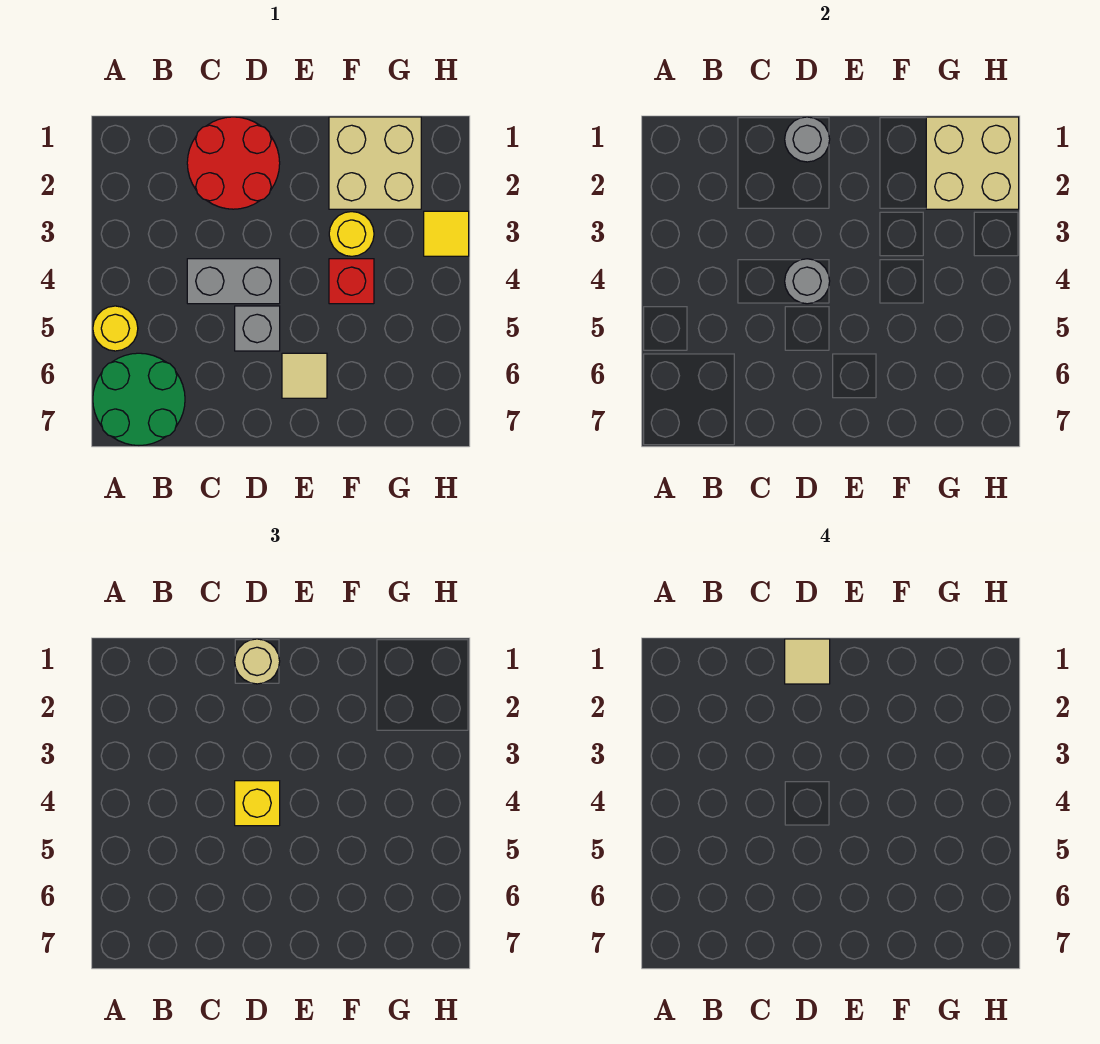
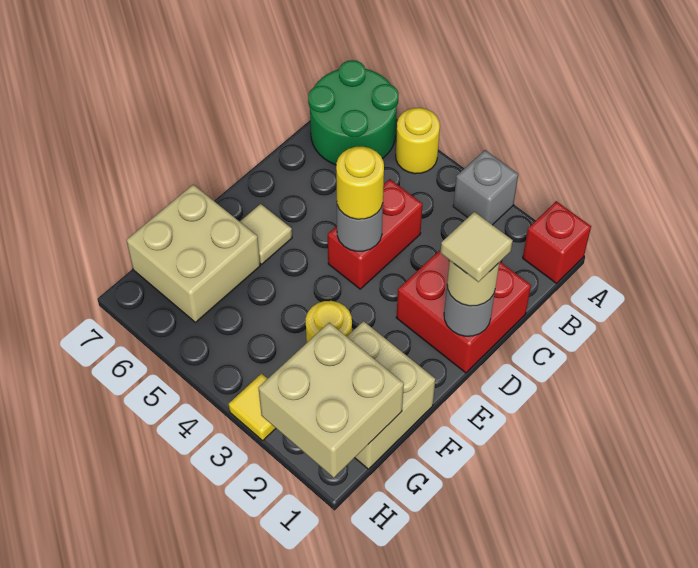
red 2x2 round brick [187,117,280,209] -> red 2x2 brick [396,249,531,373]
grey 1x2 brick [187,259,280,304] -> red 1x2 brick [328,179,423,289]
yellow 1x1 brick [235,781,280,826] -> yellow 1x1 round brick [336,147,384,219]
grey 1x1 brick [235,306,280,351] -> grey 1x1 brick moved to [453,150,518,225]
red 1x1 brick [329,259,374,304] -> red 1x1 brick moved to [523,201,591,283]
none -> tan 2x2 brick [126,185,260,322]

